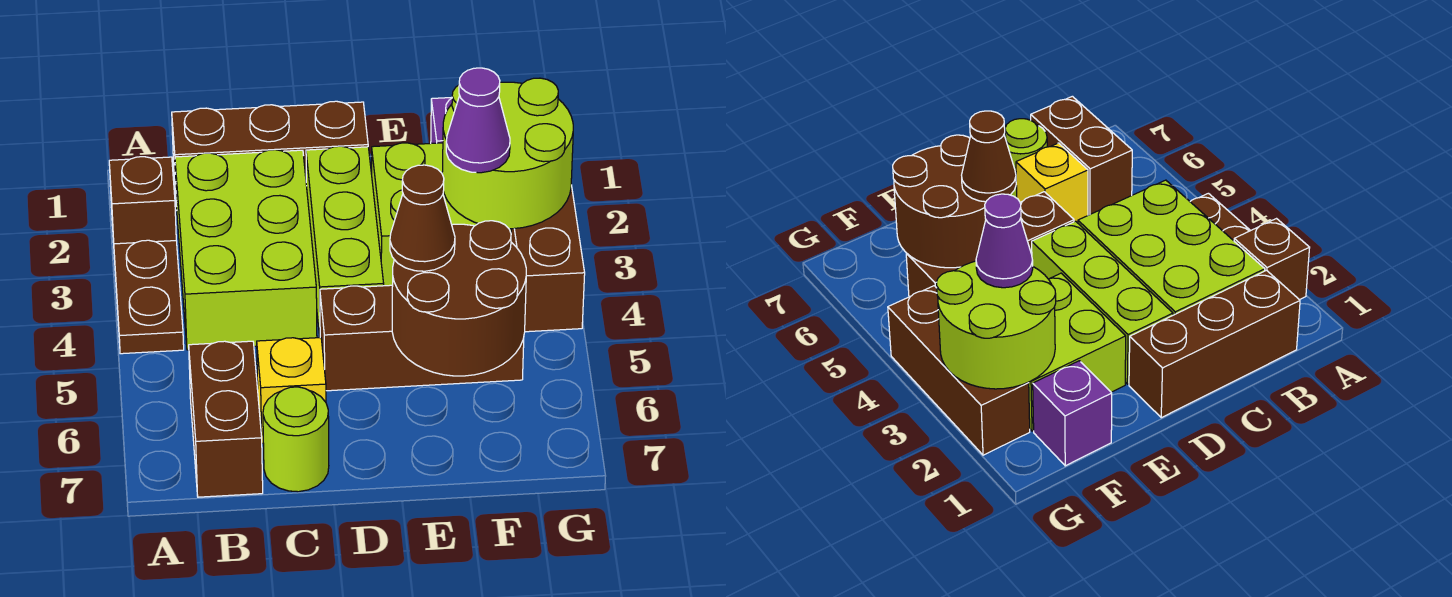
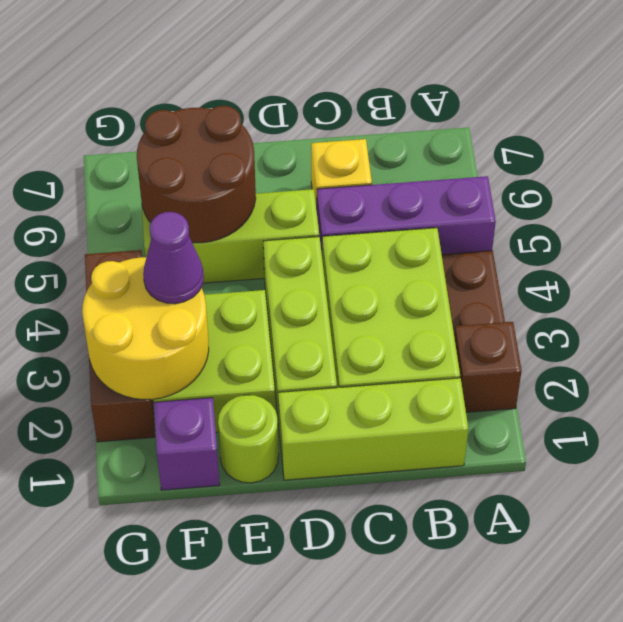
none -> purple 1x3 brick [317,176,496,254]
brown 1x3 brick [172,101,368,206] -> lime 1x3 brick [278,378,468,480]
brown 1x2 brick [189,341,263,497] -> none
lime 1x1 round brick [263,387,329,492] -> lime 1x1 round brick moved to [218,395,279,483]
brown 1x3 brick [320,285,524,391] -> lime 1x3 brick [142,189,319,283]
brown 1x1 cone [390,165,455,271] -> none
lime 2x2 round brick [442,78,573,229] -> yellow 2x2 round brick [82,257,209,400]

